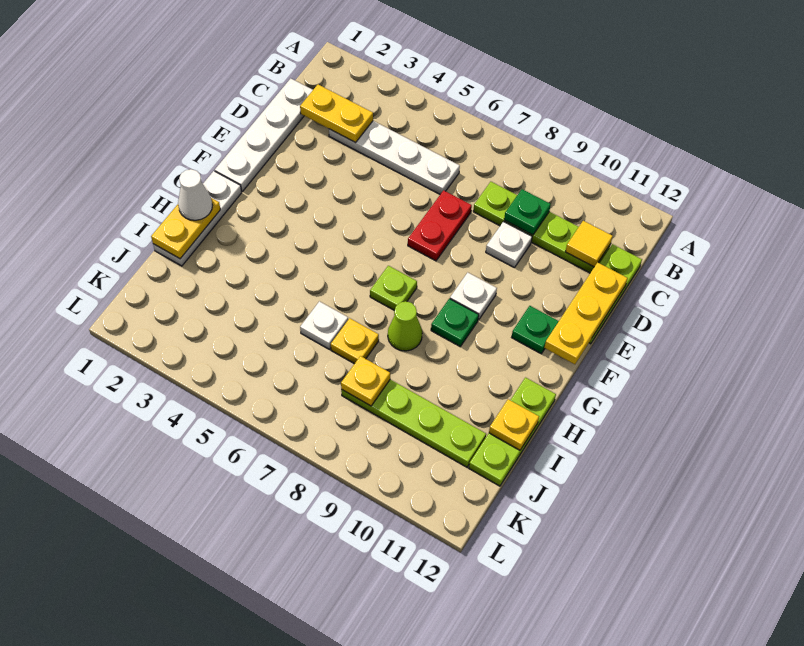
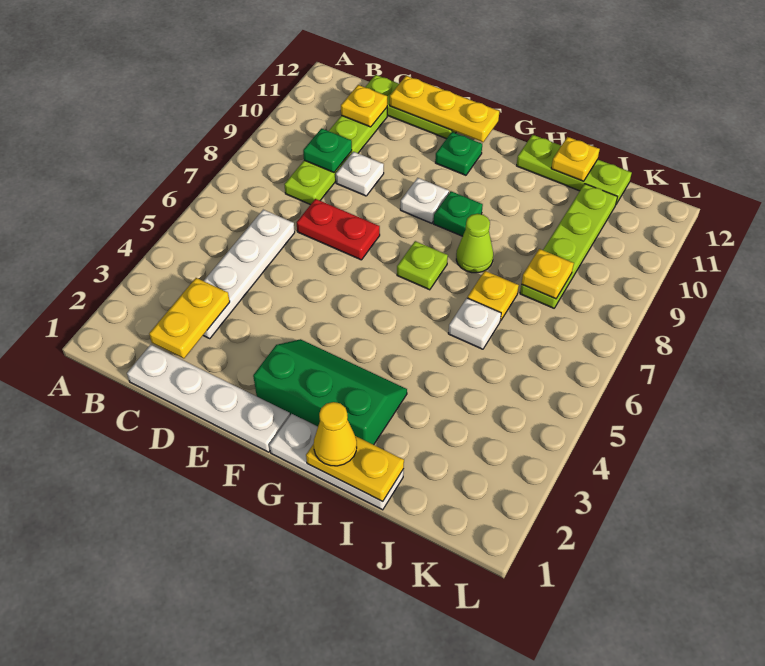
yellow 1x1 tile [565,221,613,267] -> yellow 1x1 plate [341,85,387,127]
none -> green 2x3 slope [253,339,407,445]
white 1x1 cone [178,169,213,220] -> yellow 1x1 cone [314,402,357,466]

